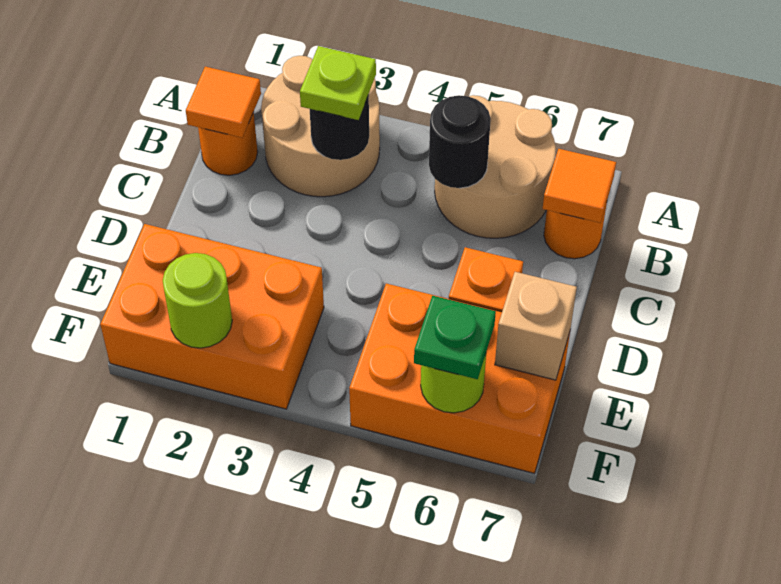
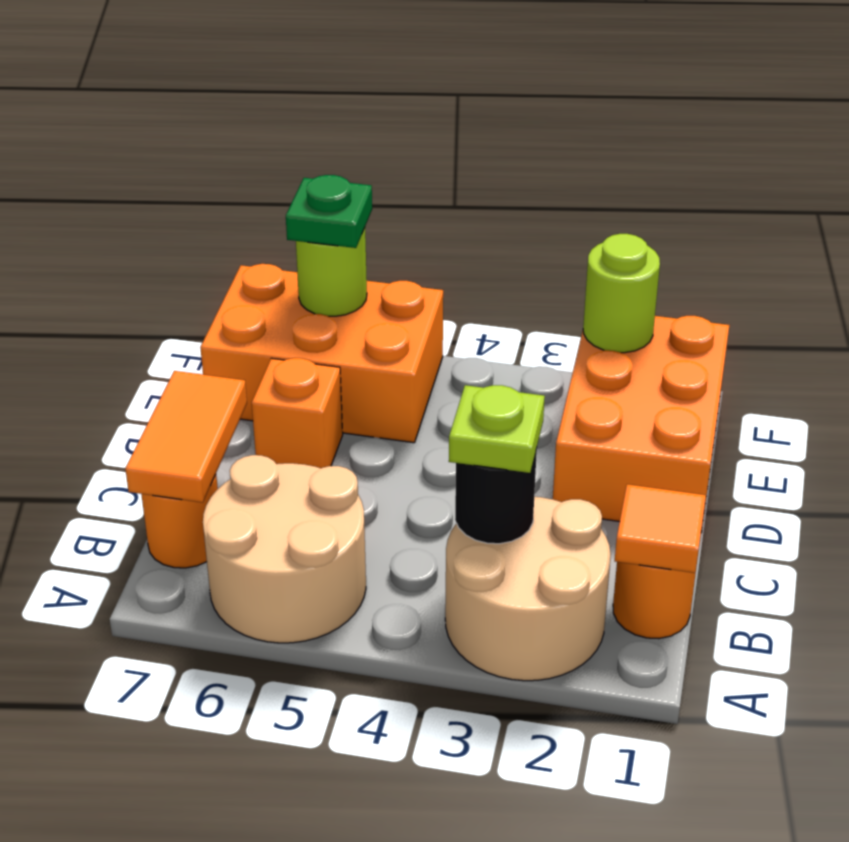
black 1x1 round brick [429,95,491,188] -> none
orange 1x1 tile [543,149,616,223] -> orange 1x2 tile [125,371,247,503]
orange 2x3 brick [100,224,324,409] -> orange 2x3 brick turned to [553,316,729,533]
tan 1x1 brick [495,272,577,380] -> none

